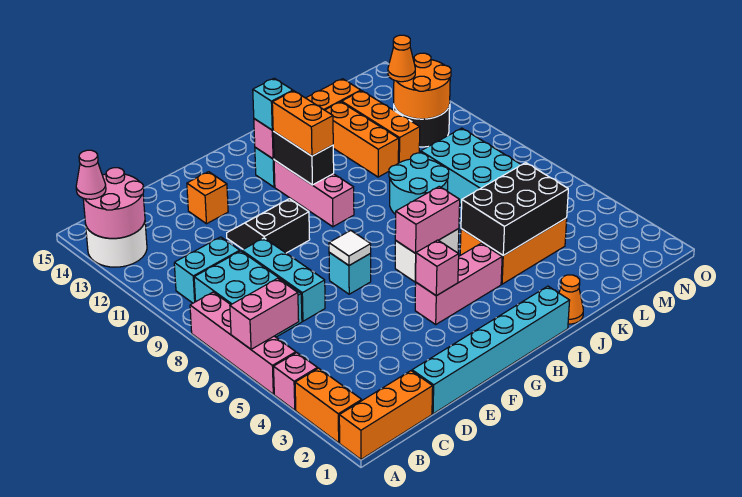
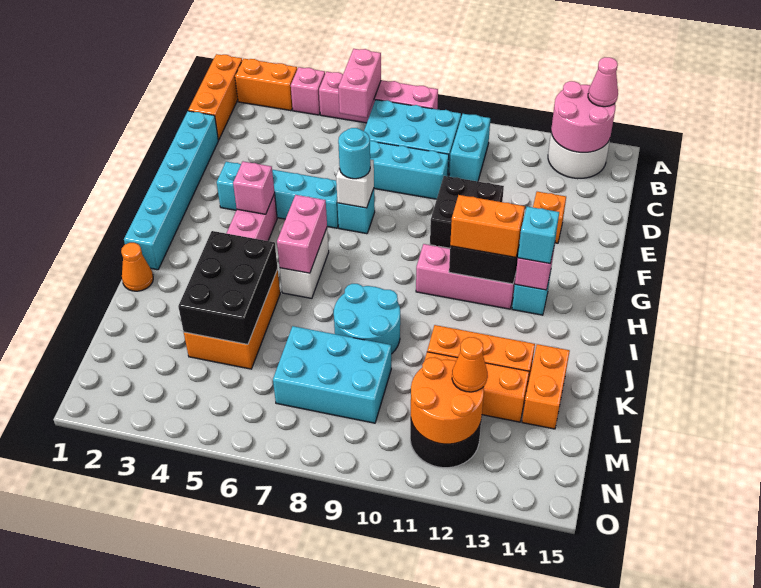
black 2x2 slope [227,199,310,253] -> black 2x2 brick [430,176,504,248]
none -> cyan 1x4 brick [217,162,339,228]
white 1x1 tile [329,230,371,265] -> white 1x1 brick [336,159,374,208]
none -> cyan 1x1 round brick [338,128,370,179]

